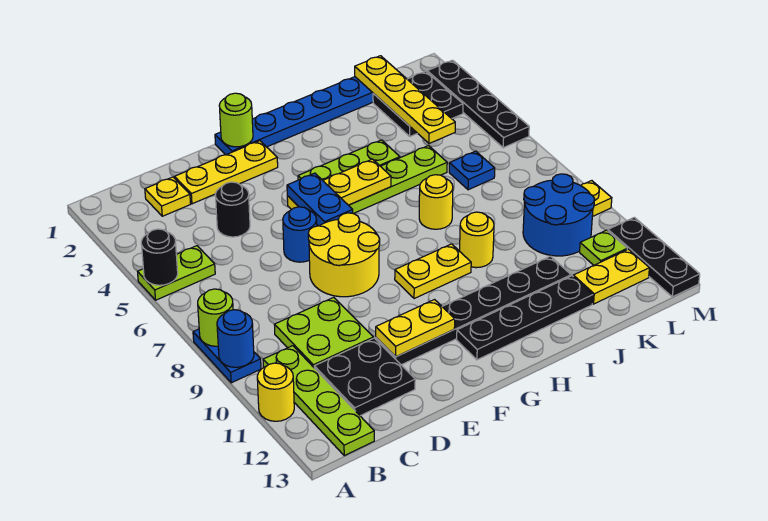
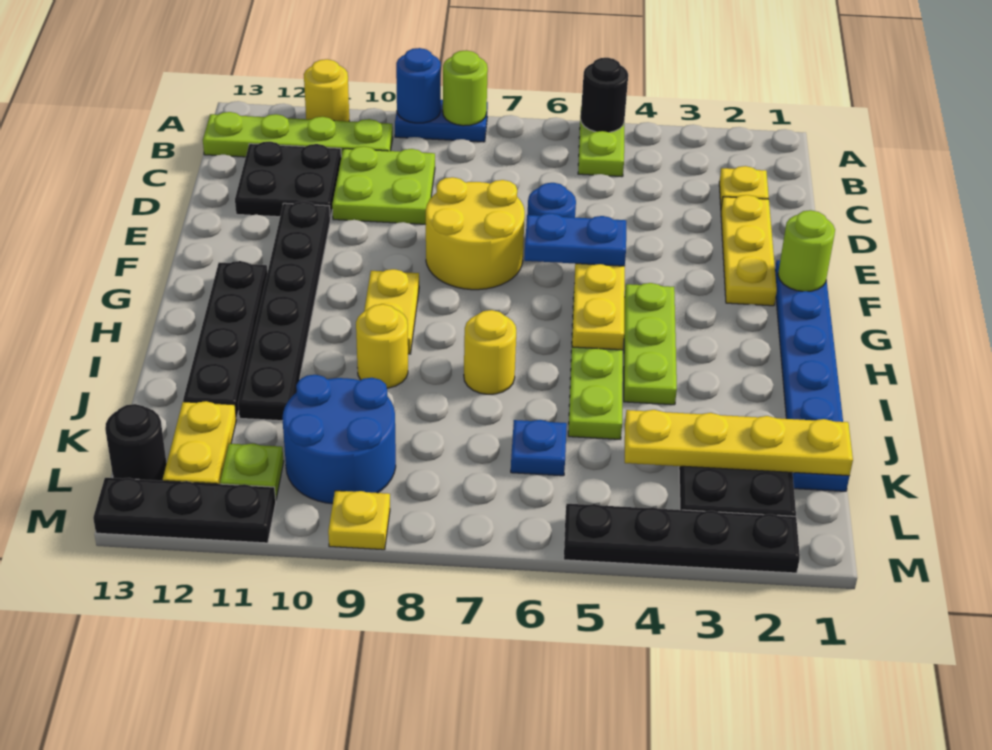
black 1x1 round brick [215,182,250,237] -> black 1x1 round brick moved to [105,404,167,481]
yellow 1x2 plate [376,300,455,357] -> none

